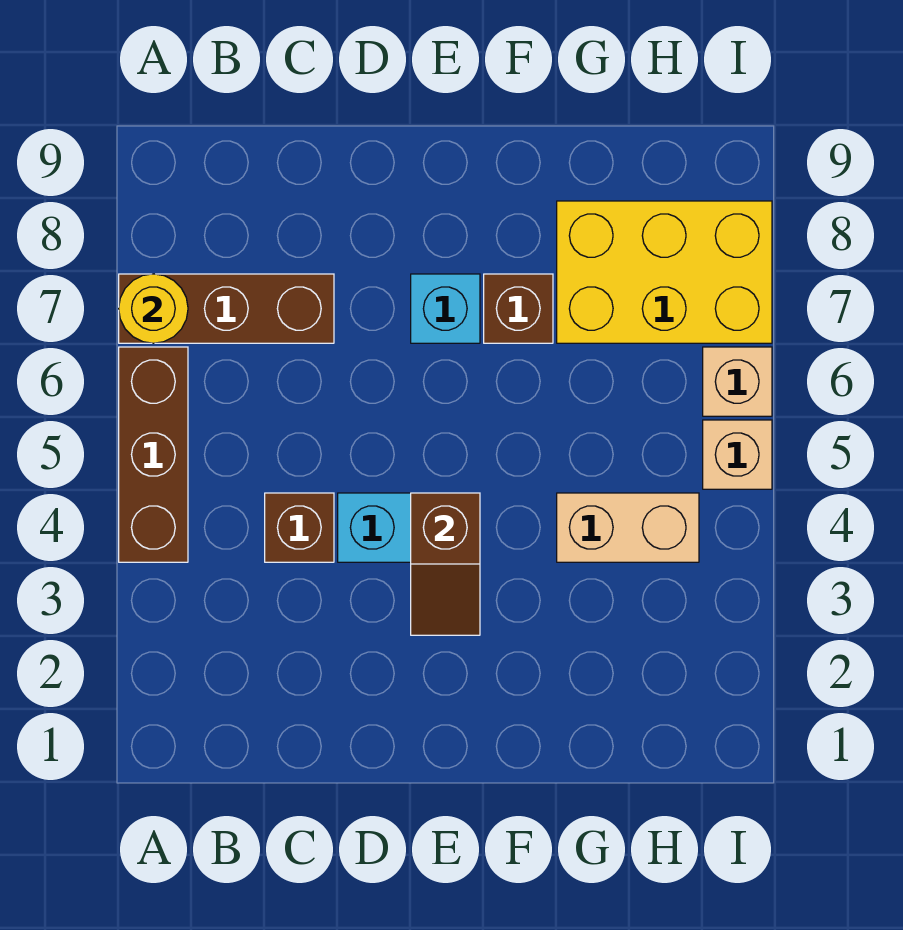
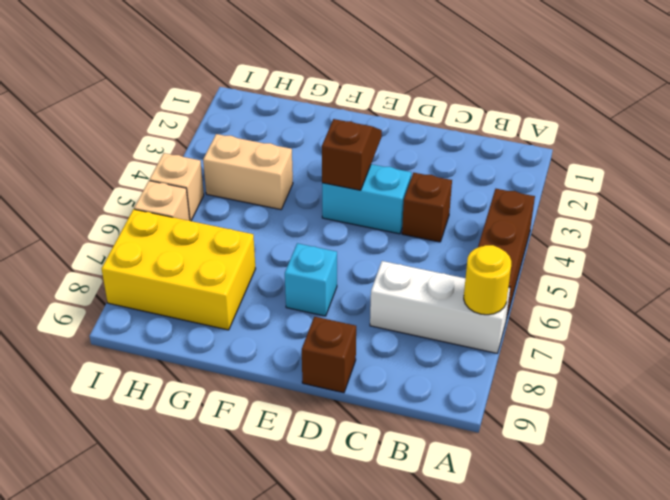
brown 1x3 brick [119,274,334,343] -> white 1x3 brick [370,261,510,353]
brown 1x1 brick [484,274,553,343] -> brown 1x1 brick moved to [302,317,356,393]

